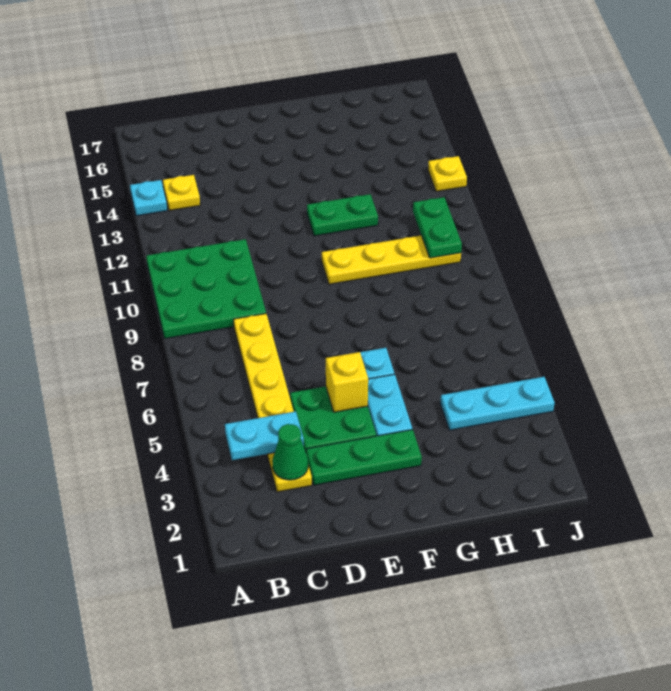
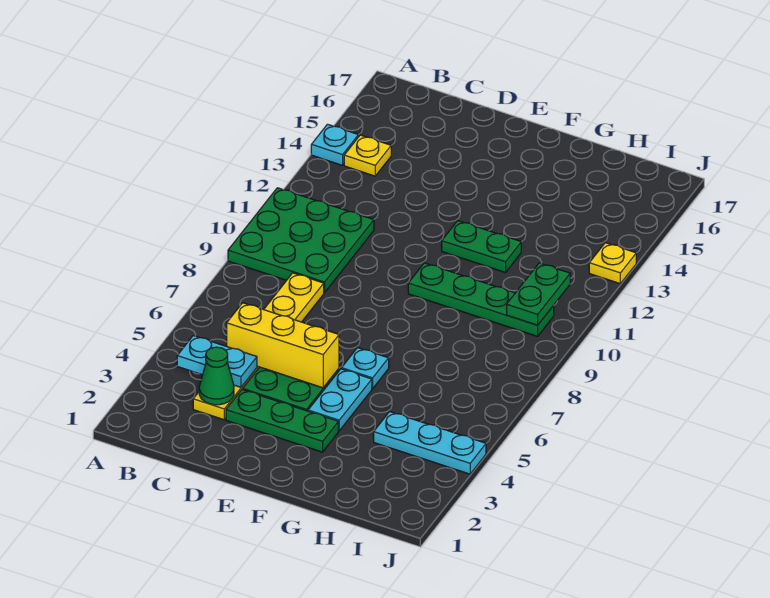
yellow 1x1 brick [326,352,368,412] -> yellow 1x3 brick [227,303,339,388]
yellow 1x4 plate [322,235,461,284] -> green 1x4 plate [408,263,554,336]

